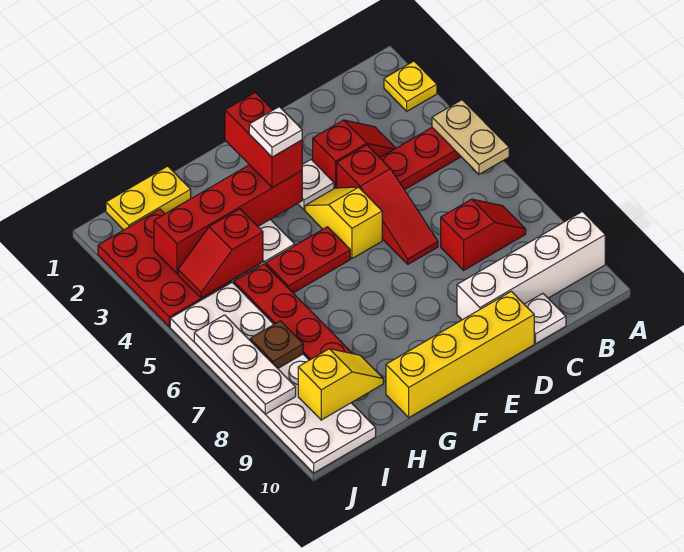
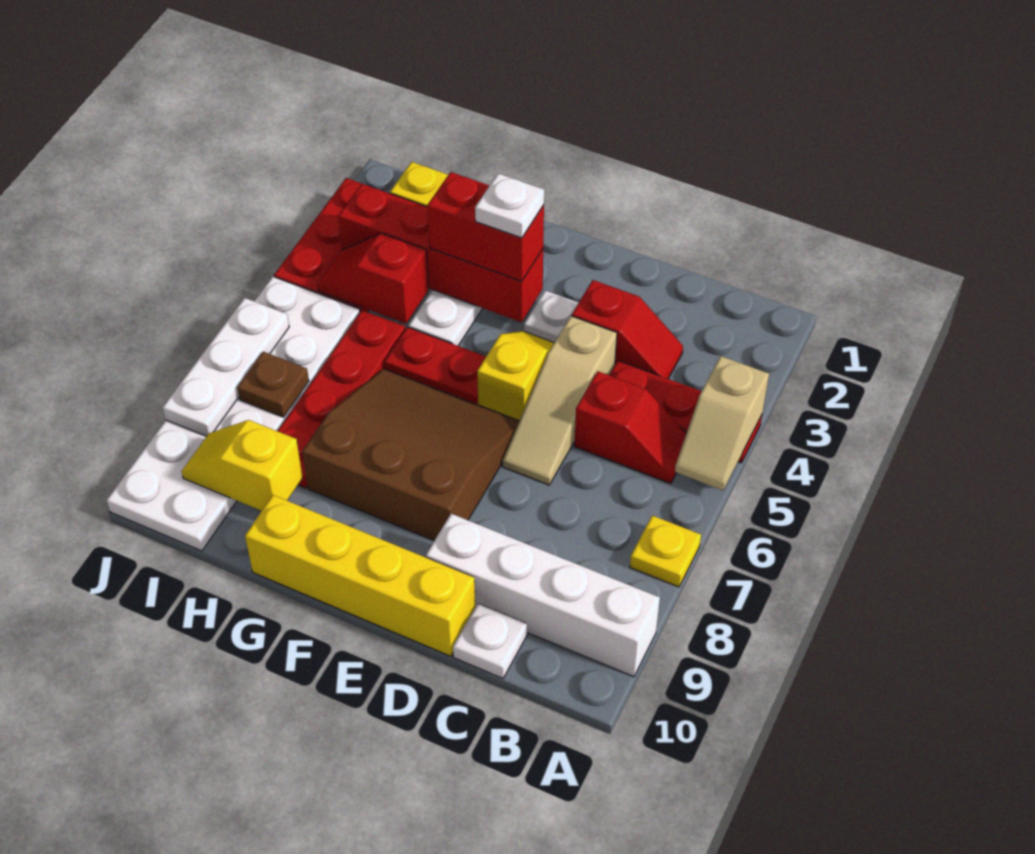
yellow 1x1 plate [384,61,437,111] -> yellow 1x1 plate moved to [630,516,701,587]
tan 1x2 plate [432,100,509,174] -> tan 1x2 slope [675,356,769,490]
red 1x2 slope [441,199,526,270] -> red 1x2 slope moved to [574,371,686,484]
red 1x3 slope [337,145,438,264] -> tan 1x3 slope [503,316,617,485]
none -> brown 3x3 slope [302,369,519,541]
red 1x2 brick [225,92,302,188] -> red 1x2 brick turned to [427,172,544,281]
yellow 1x2 slope [298,349,383,420] -> yellow 1x2 slope turned to [181,420,303,511]

